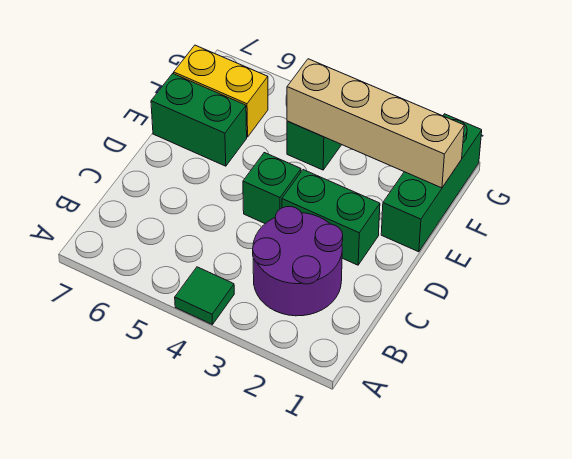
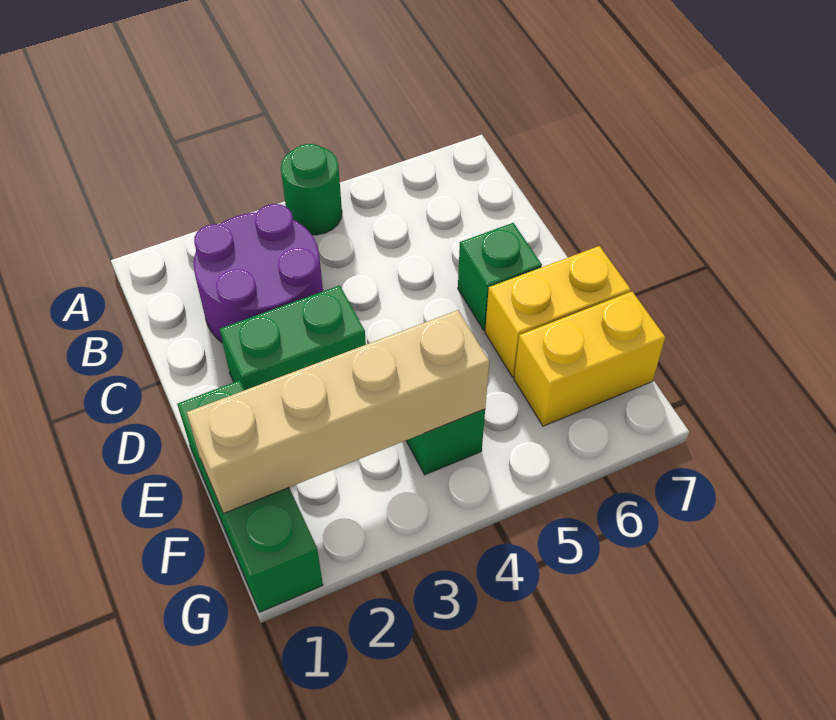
green 1x1 tile [175,267,234,325] -> green 1x1 round brick [281,144,342,235]
green 1x1 brick [243,153,301,224] -> green 1x1 brick moved to [458,223,542,331]
green 1x2 brick [151,74,247,166] -> yellow 1x2 brick [485,246,631,377]

